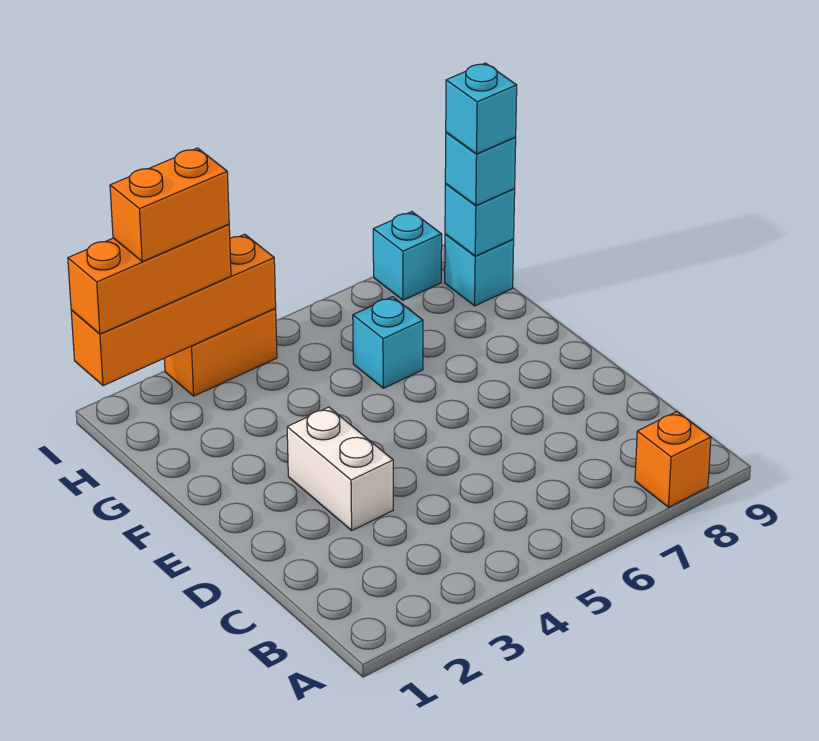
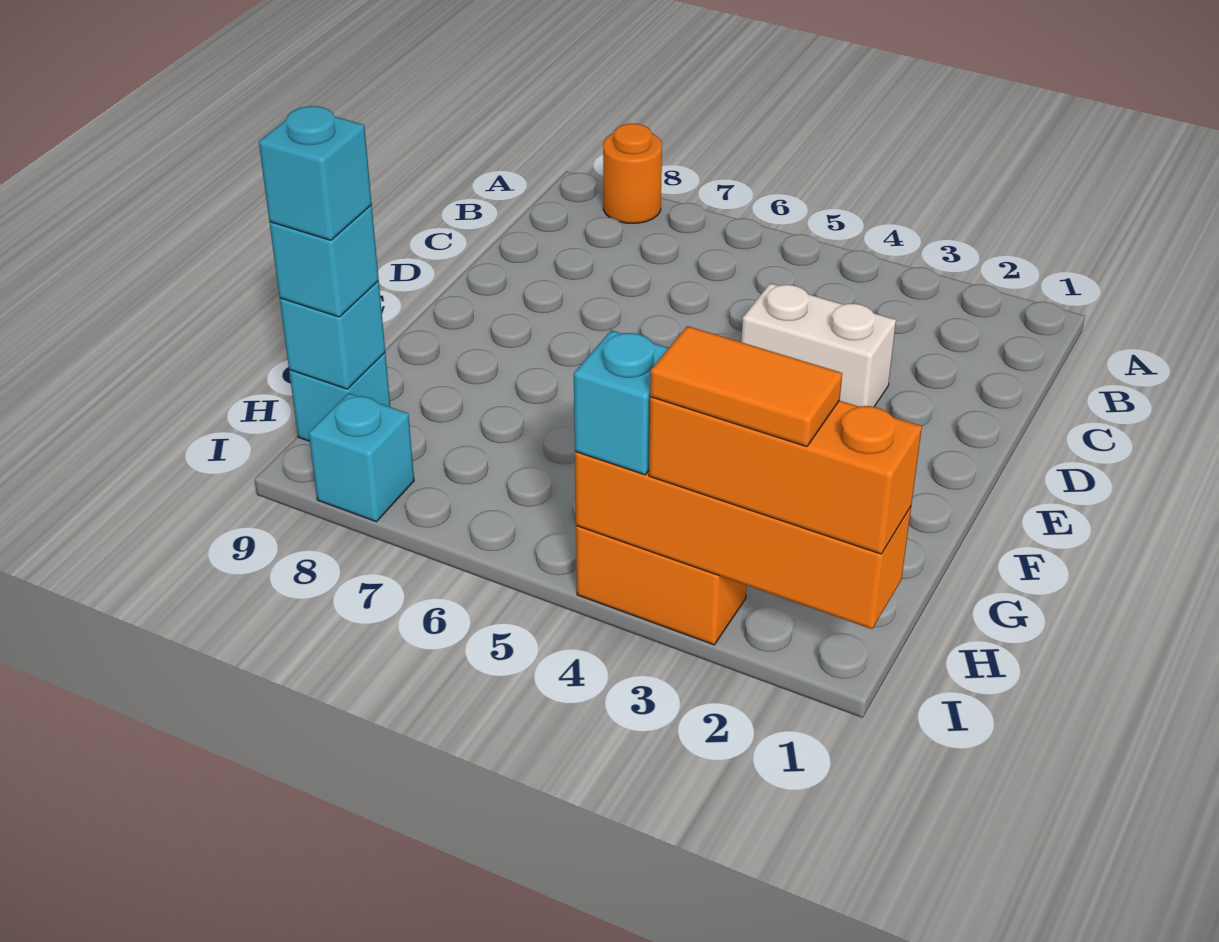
orange 1x1 brick [635,412,711,507] -> orange 1x1 round brick [603,124,662,223]
white 1x2 brick [287,407,393,530] -> white 1x2 brick turned to [741,283,896,407]
cyan 1x1 brick [353,297,423,388] -> cyan 1x1 brick moved to [574,330,668,475]
orange 1x2 brick [110,148,229,262] -> orange 1x2 tile [650,326,842,447]

